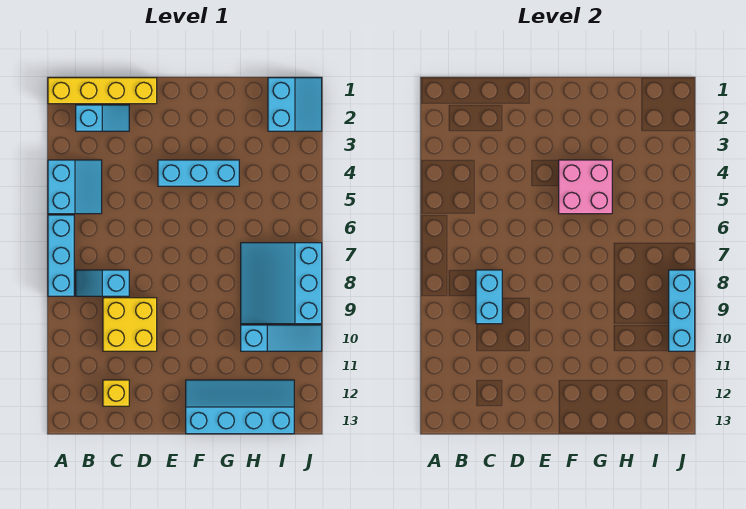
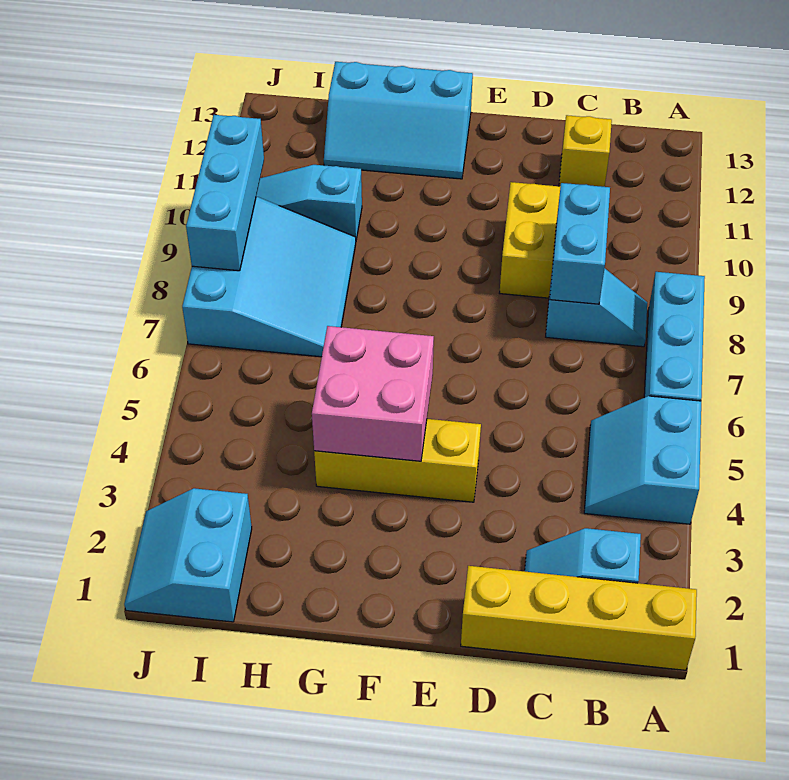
cyan 1x3 brick [158,160,239,186] -> yellow 1x3 brick [314,419,481,502]
cyan 2x4 slope [186,380,294,434] -> cyan 2x3 slope [324,62,473,179]

